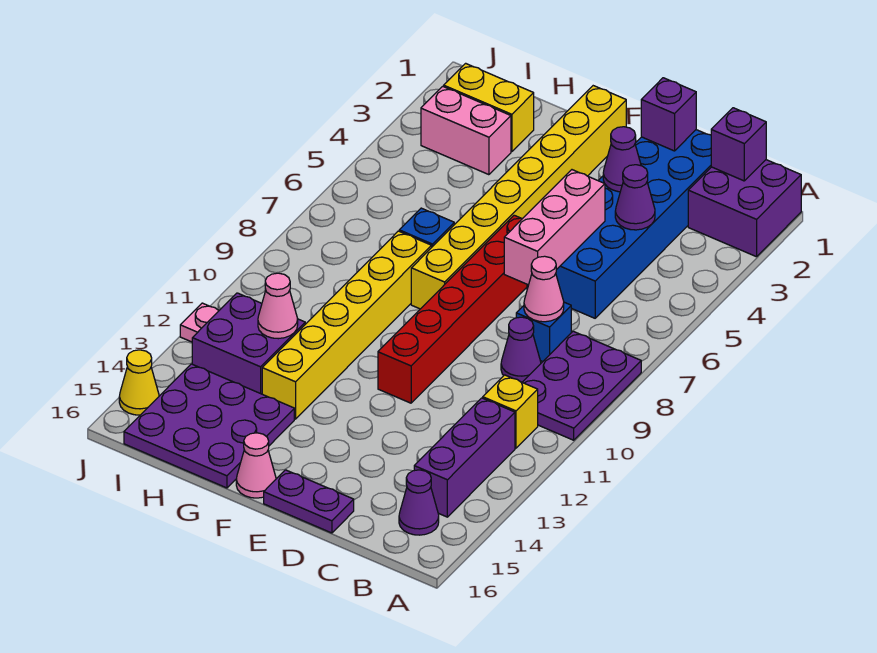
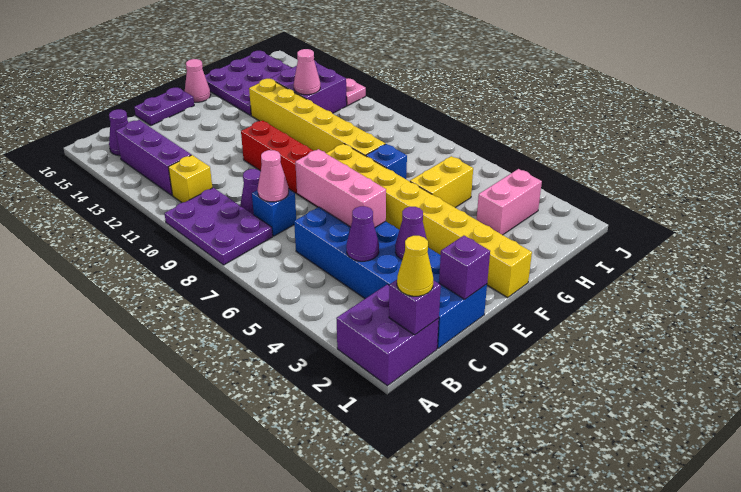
yellow 1x2 brick [444,63,534,152] -> yellow 1x2 brick moved to [410,156,473,208]
yellow 1x1 cone [119,350,159,415] -> yellow 1x1 cone moved to [397,236,433,296]

